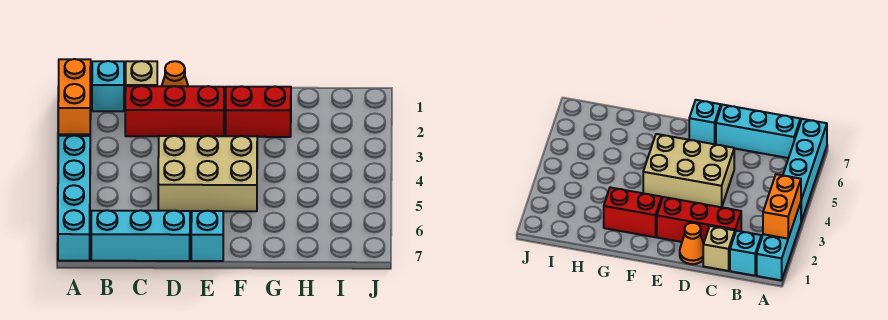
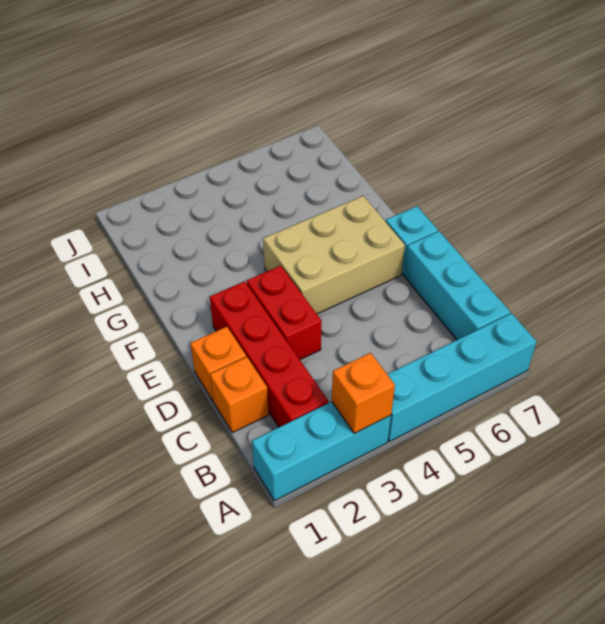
orange 1x2 brick [58,59,91,134] -> orange 1x1 brick [332,353,395,433]
cyan 1x1 brick [92,61,124,111] -> none
tan 1x1 brick [126,61,157,86] -> orange 1x1 brick [210,357,269,433]
red 1x3 brick [125,86,224,136] -> red 1x4 brick [210,281,329,427]
orange 1x1 cone [162,61,188,86] -> orange 1x1 brick [191,327,246,401]
tan 2x3 brick [158,136,257,211] -> tan 2x3 brick turned to [263,196,405,314]
red 1x2 brick [226,86,291,137] -> red 1x2 brick moved to [247,266,322,360]

